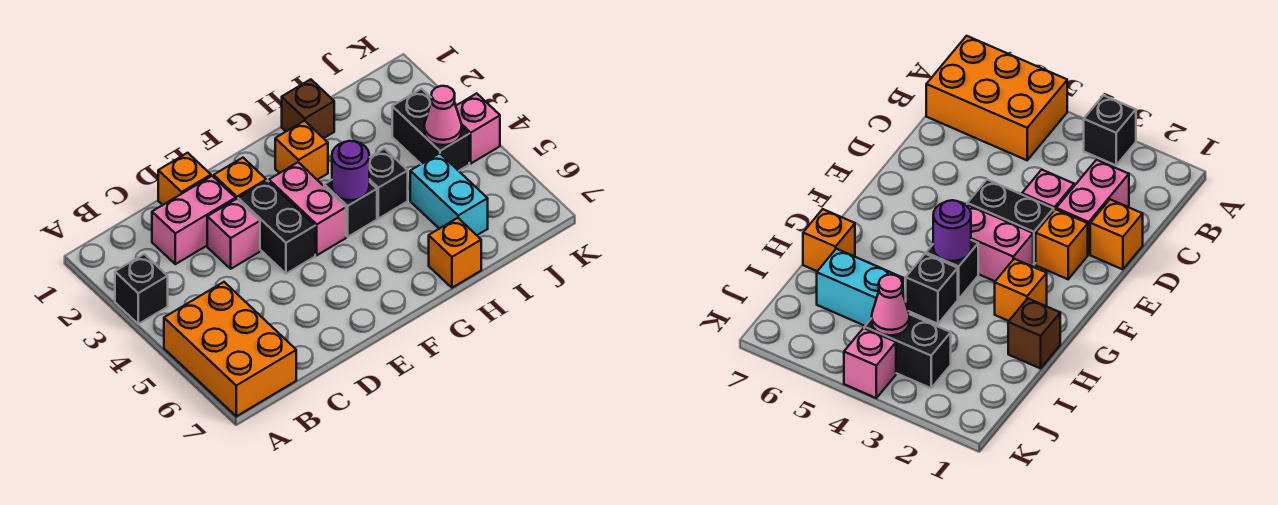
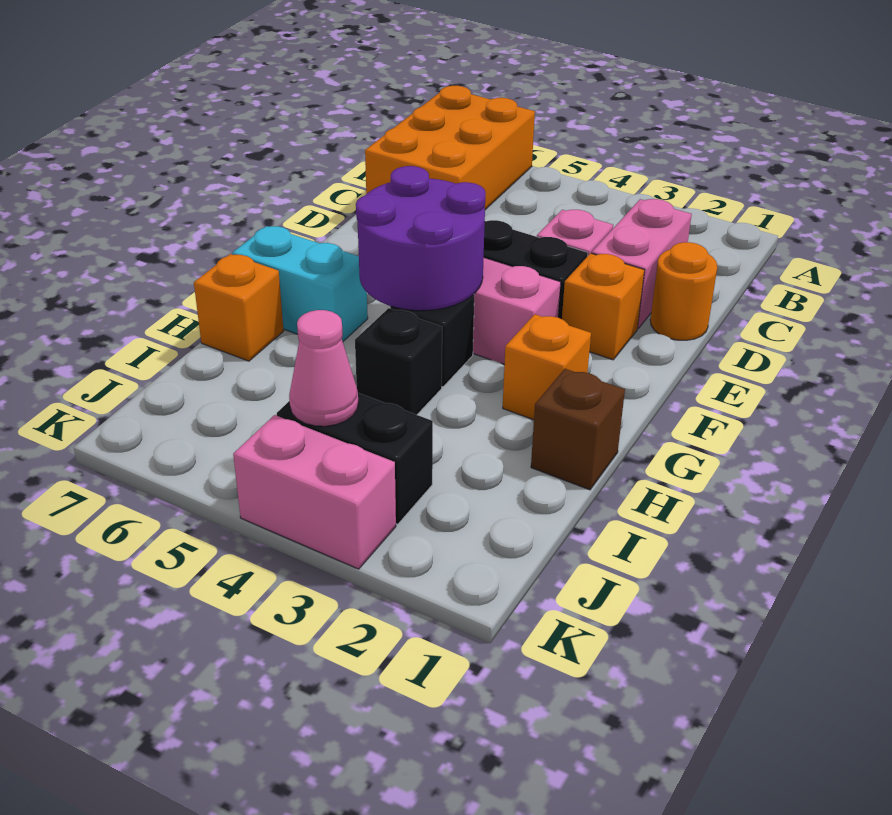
black 1x1 brick [115,254,168,324] -> none
orange 2x3 brick [164,282,296,416] -> orange 2x3 brick turned to [365,86,535,210]
orange 1x1 brick [158,153,211,205] -> orange 1x1 round brick [650,242,717,340]
purple 1x1 round brick [332,141,369,200] -> purple 2x2 round brick [356,166,485,311]
cyan 1x2 brick [410,153,488,235] -> cyan 1x2 brick moved to [232,226,368,341]
pink 1x1 brick [456,93,500,163] -> pink 1x2 brick [233,415,396,569]

